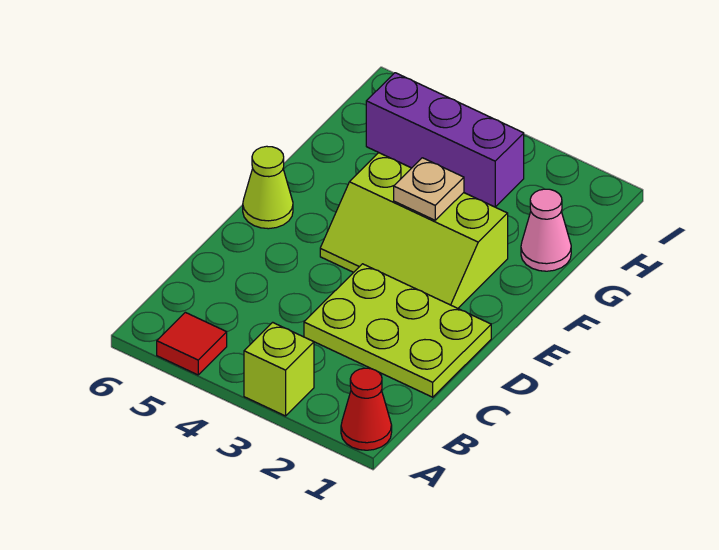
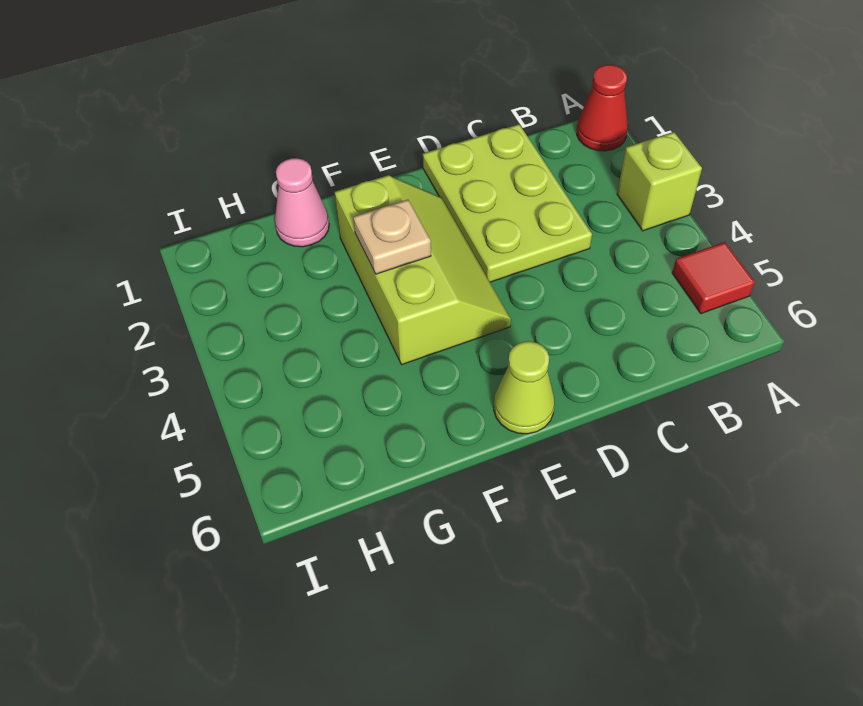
purple 1x3 brick [366,73,524,207] -> none

